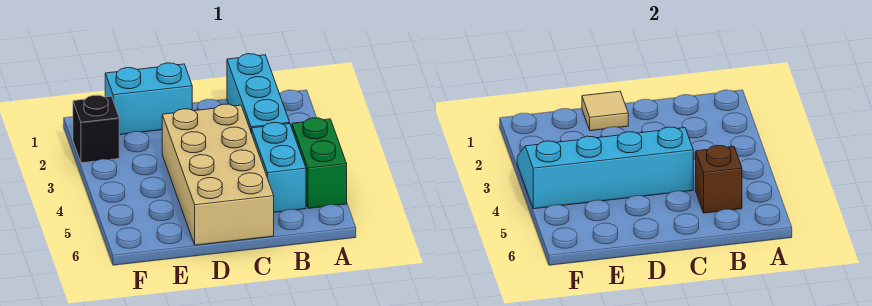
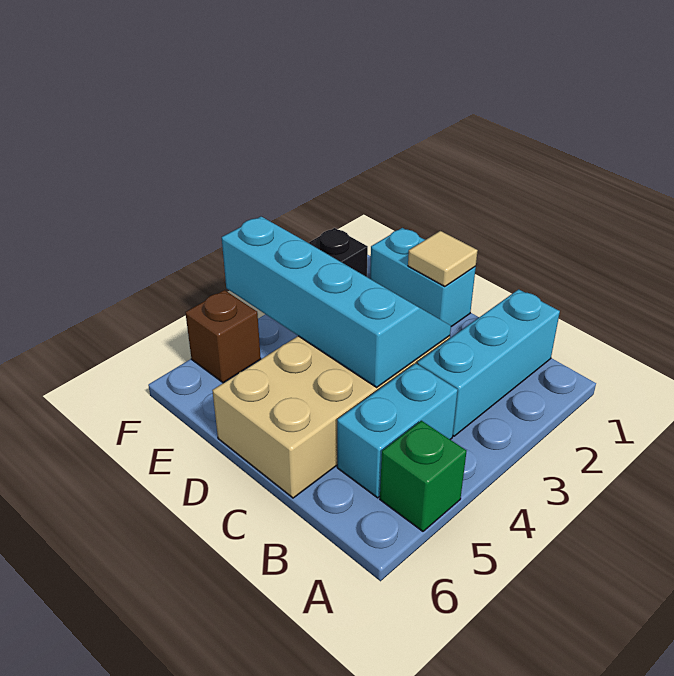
green 1x2 brick [292,118,347,208] -> green 1x1 brick [380,421,467,531]
brown 1x1 brick [696,145,742,213] -> brown 1x1 brick moved to [185,290,261,383]

